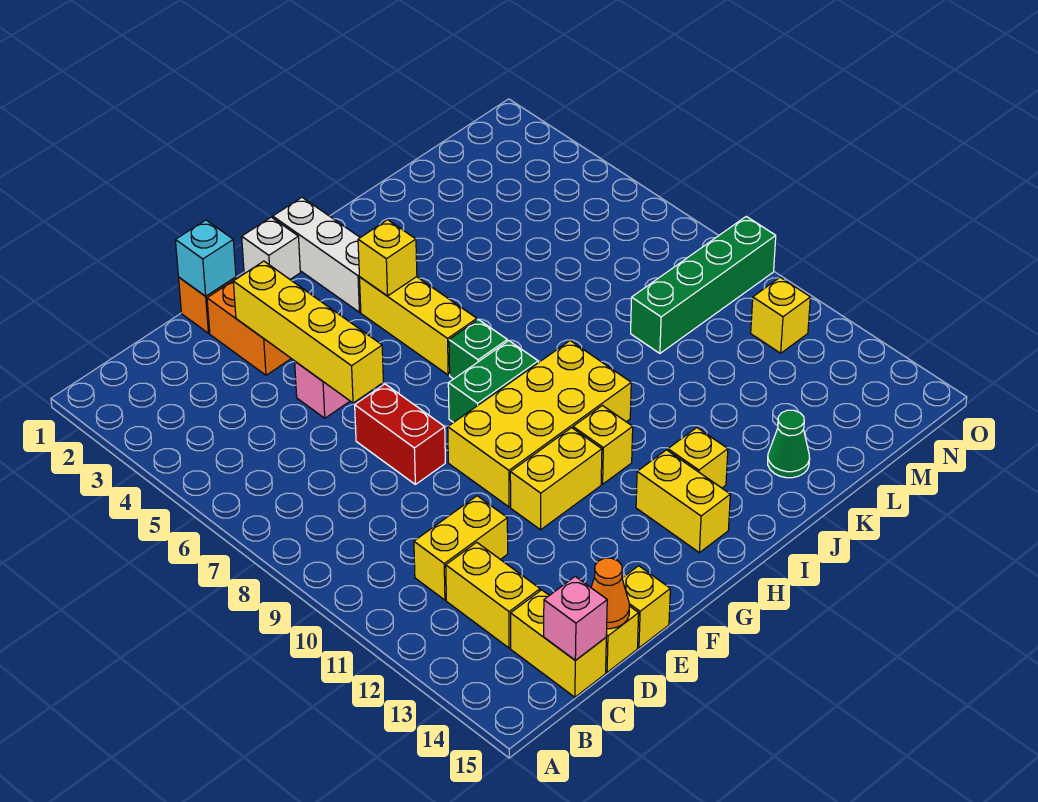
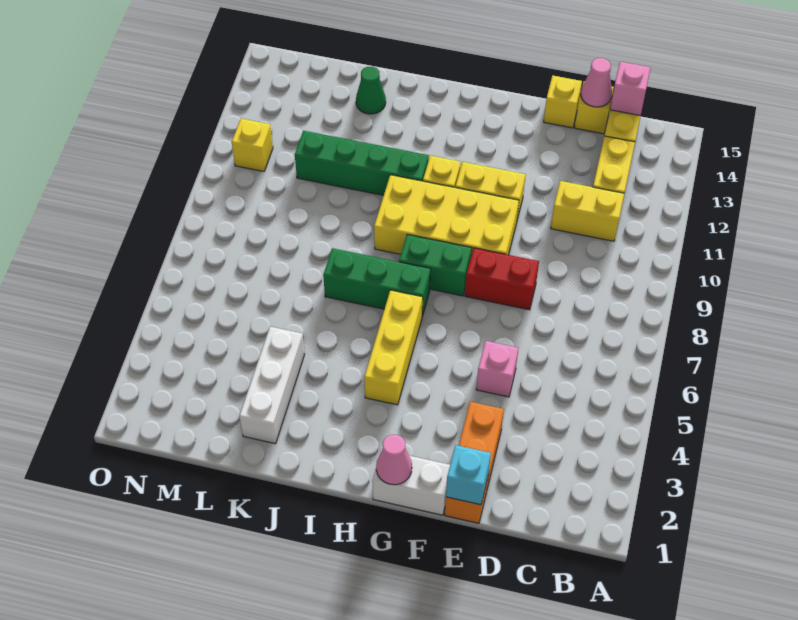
orange 1x1 cone [591,558,629,629] -> pink 1x1 cone [581,58,612,107]
yellow 1x4 brick [233,261,383,403] -> none
red 1x2 brick [355,384,445,484] -> red 1x2 brick turned to [465,248,539,310]
white 1x1 brick [242,217,300,279] -> white 1x2 brick [372,450,450,515]
none -> pink 1x1 cone [376,435,412,485]
white 1x3 brick [273,197,361,312] -> white 1x3 brick moved to [239,327,305,444]
yellow 1x1 brick [358,220,417,296] -> none
green 1x1 brick [449,319,507,379] -> green 1x3 brick [323,248,431,317]
yellow 1x2 brick [636,450,730,553] -> none
yellow 1x1 brick [668,428,728,488] -> none
green 1x4 brick [631,217,776,353] -> green 1x4 brick moved to [295,131,429,195]

